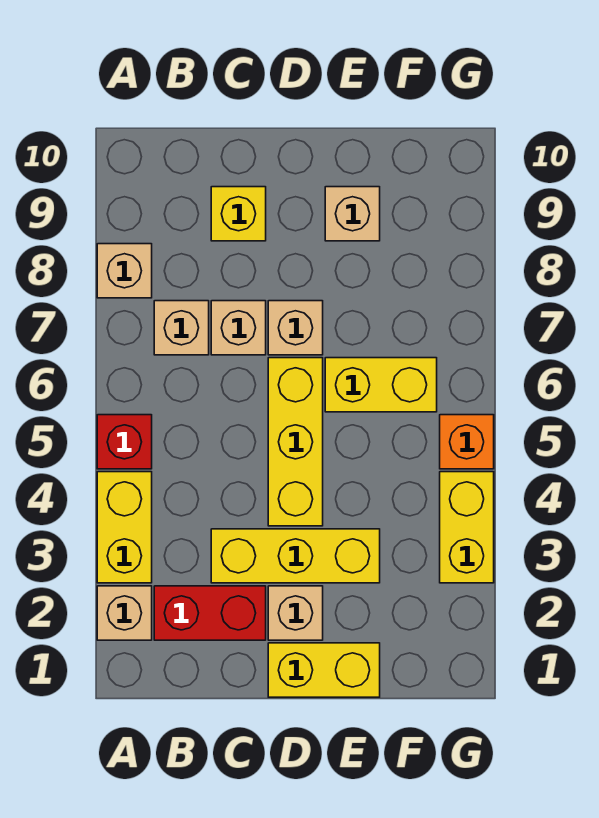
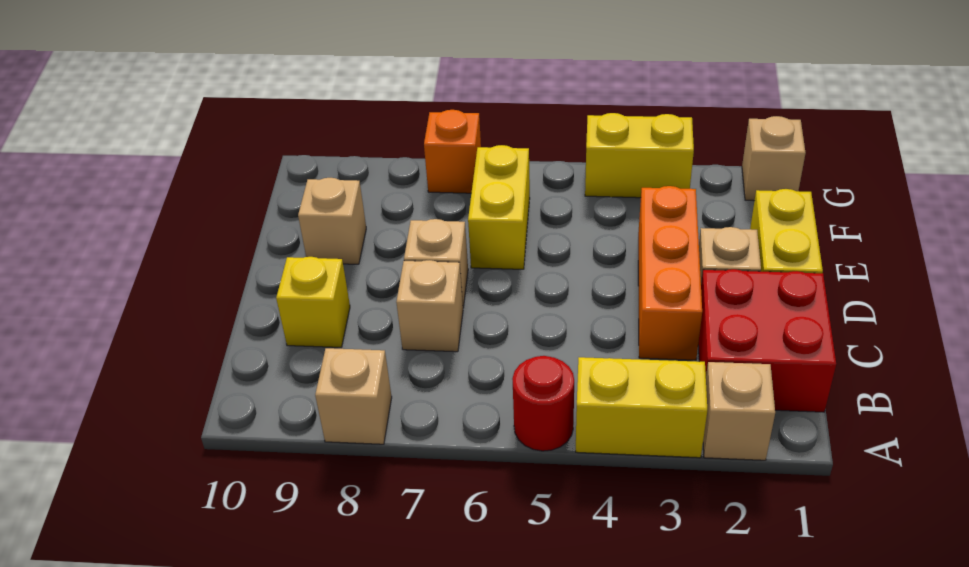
red 1x1 brick [97,415,152,469] -> red 1x1 round brick [512,356,574,451]
red 1x2 brick [154,586,266,640] -> red 2x2 brick [698,269,836,412]
tan 1x1 brick [154,301,209,355] -> tan 1x1 brick moved to [742,116,806,201]
yellow 1x3 brick [211,529,380,583] -> orange 1x3 brick [638,186,702,360]
yellow 1x3 brick [268,358,323,526] -> none
orange 1x1 brick [440,415,494,469] -> orange 1x1 brick moved to [424,110,481,193]

